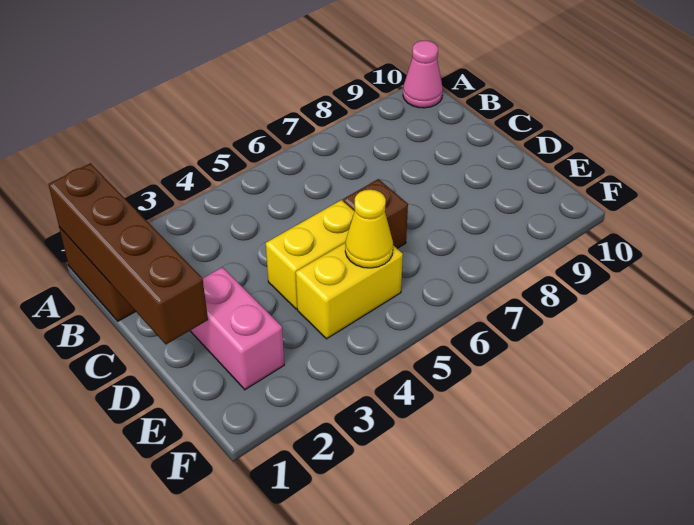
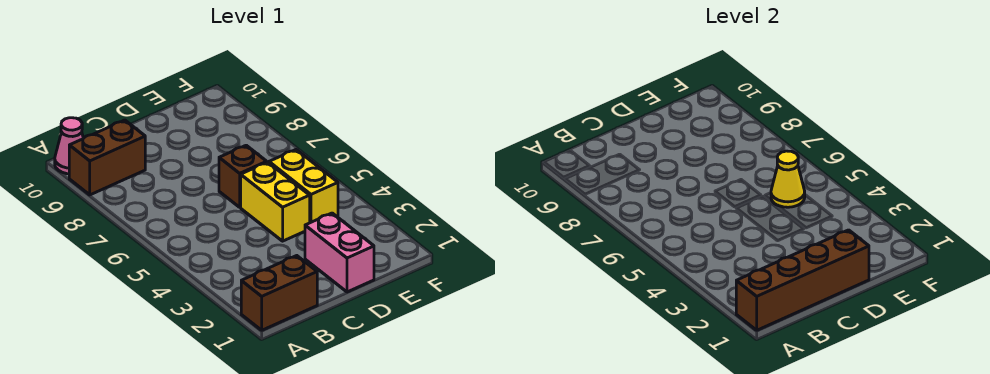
none -> brown 1x2 brick [69,120,145,195]
pink 1x2 brick [190,267,284,390] -> pink 1x2 brick turned to [305,213,374,292]

